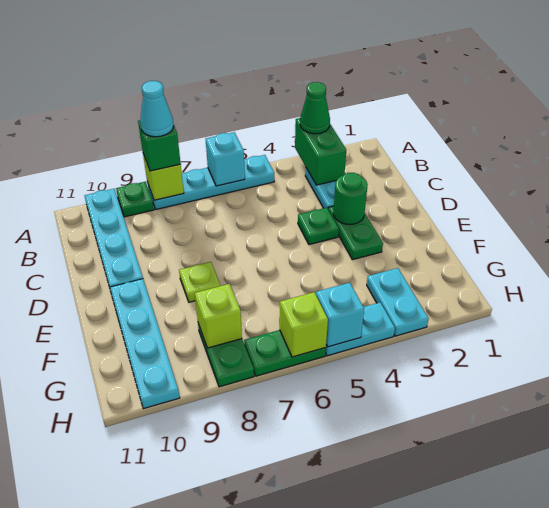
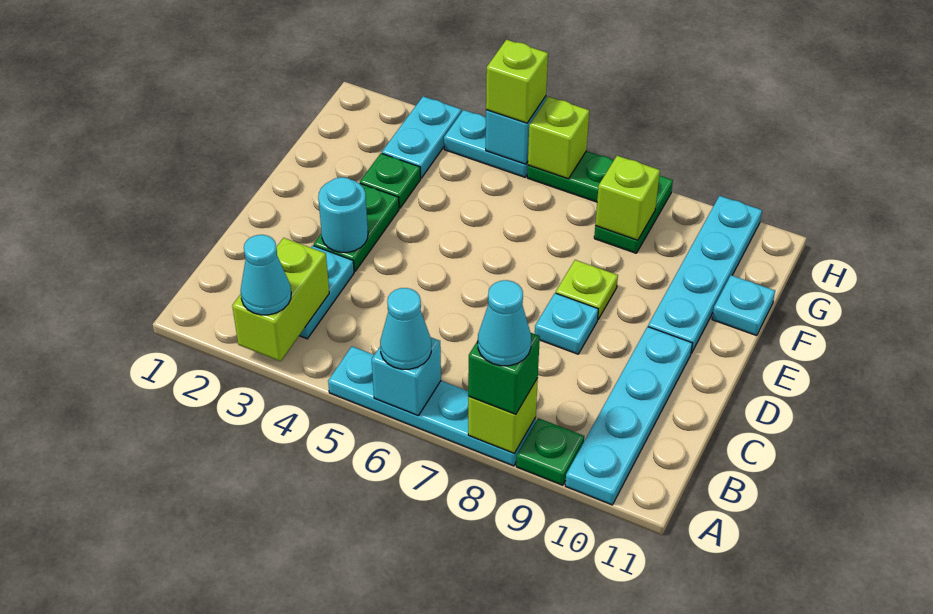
green 1x2 brick [295,118,346,185] -> lime 1x2 brick [232,238,329,361]
green 1x1 cone [300,82,330,134] -> cyan 1x1 cone [241,235,291,315]
none -> cyan 1x1 cone [380,288,431,369]
green 1x1 round brick [333,173,368,225] -> cyan 1x1 round brick [318,177,368,252]
green 1x1 plate [298,208,339,245] -> green 1x1 plate moved to [360,153,421,208]
none -> cyan 1x1 plate [535,293,598,354]
none -> cyan 1x1 plate [712,275,775,336]
none -> lime 1x1 brick [486,40,548,123]

